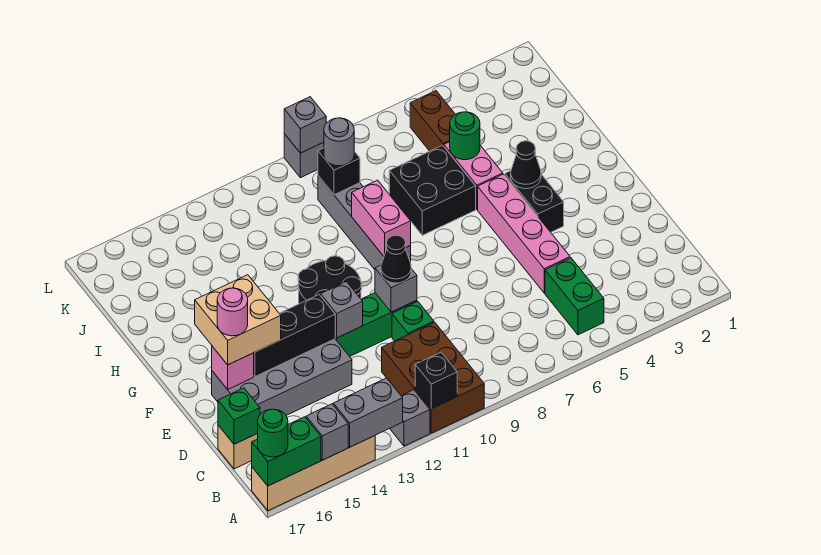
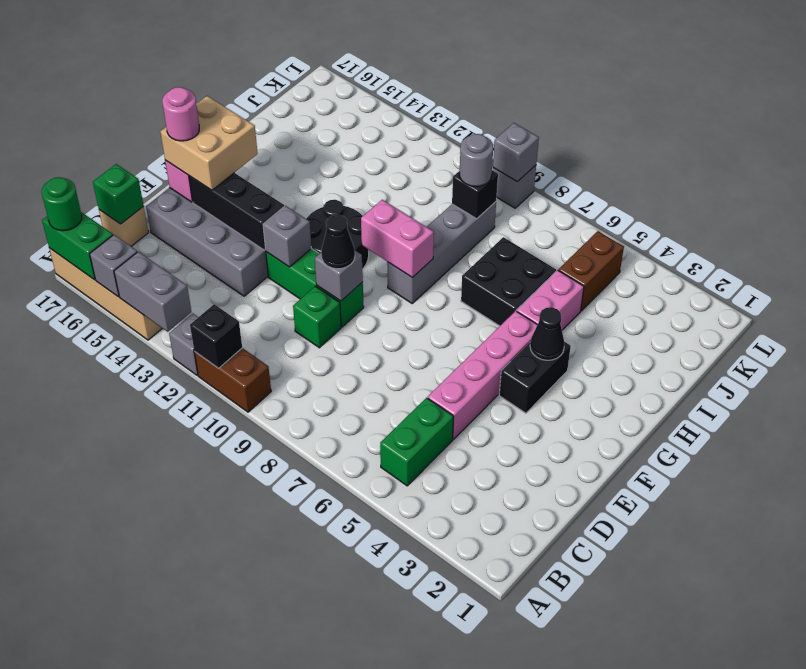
brown 2x3 brick [382,322,484,433] -> brown 1x2 brick [194,348,271,412]
pink 1x2 brick [352,180,411,256] -> pink 1x2 brick turned to [361,200,434,278]
green 1x1 round brick [450,112,480,160] -> none

